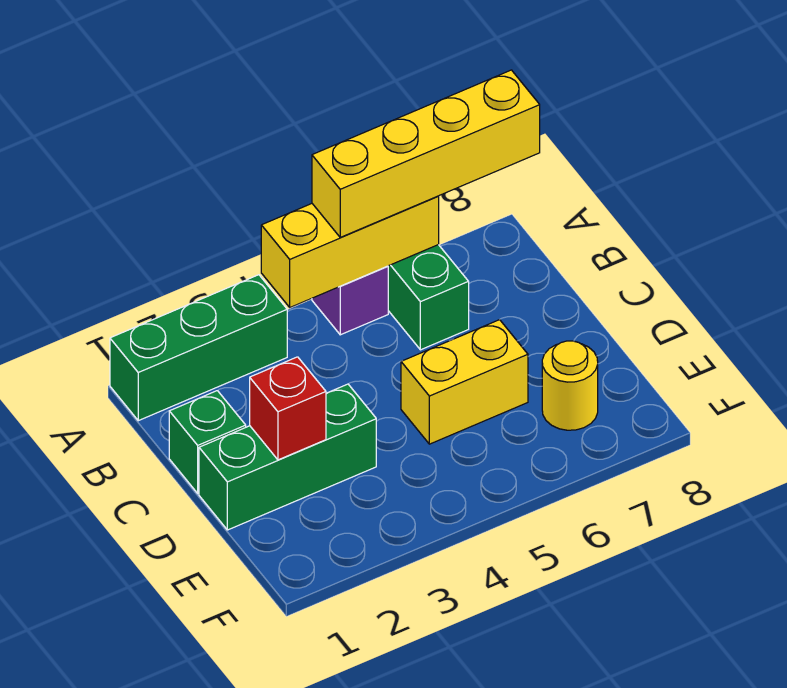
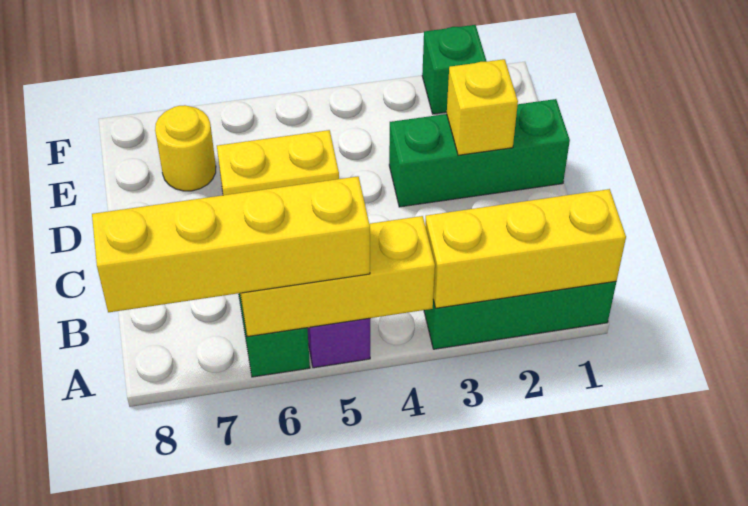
none -> yellow 1x3 brick [425,189,626,308]
green 1x1 brick [169,391,246,493] -> green 1x1 brick moved to [422,25,487,114]
red 1x1 brick [250,357,326,460] -> yellow 1x1 brick [447,59,518,155]

